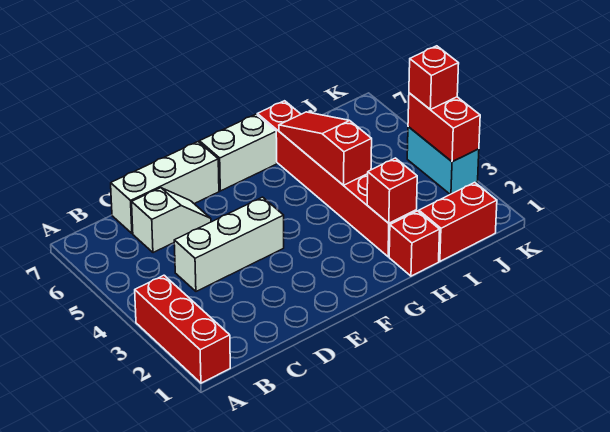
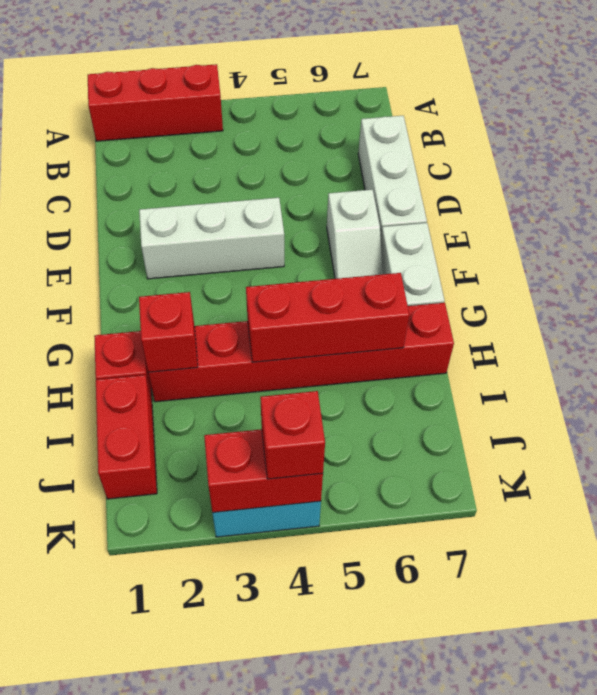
white 1x3 brick [174,197,284,291] -> white 1x3 brick turned to [139,198,284,279]
white 1x2 slope [132,188,211,253] -> white 1x2 slope moved to [327,190,383,279]
red 1x3 slope [279,112,372,185] -> red 1x3 brick [246,273,409,362]

